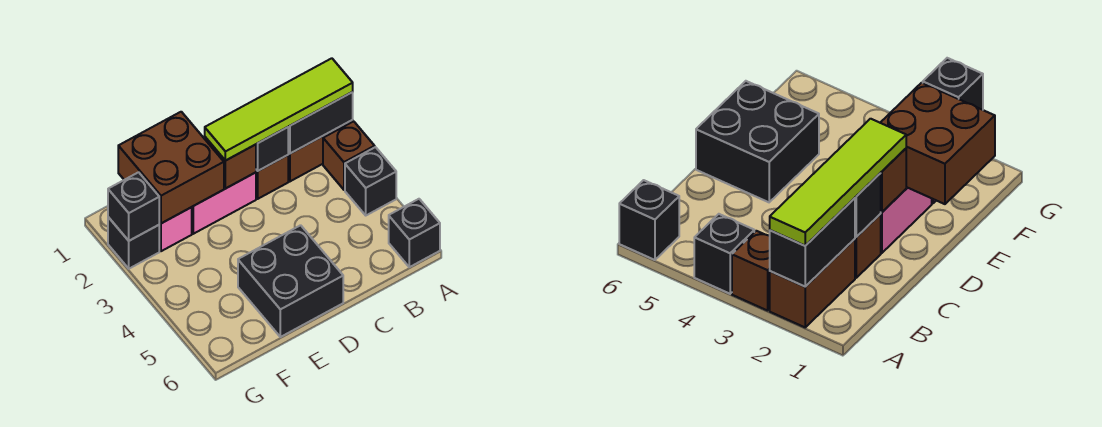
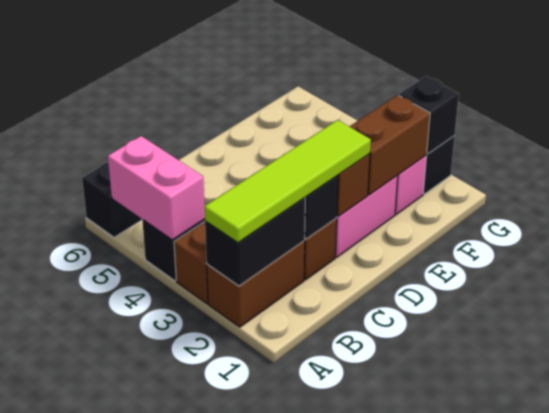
none -> pink 1x2 brick [108,136,205,240]
black 2x2 brick [238,225,343,337] -> none
brown 2x2 brick [118,112,224,223] -> brown 1x2 brick [349,95,430,195]

